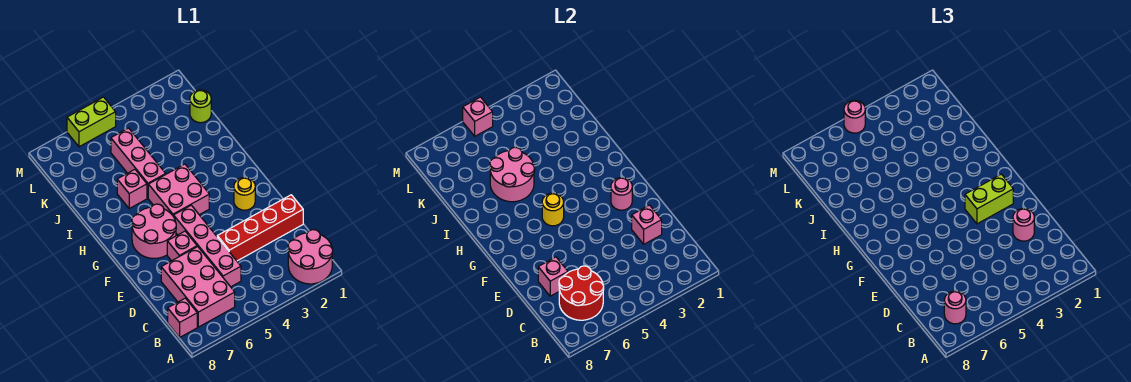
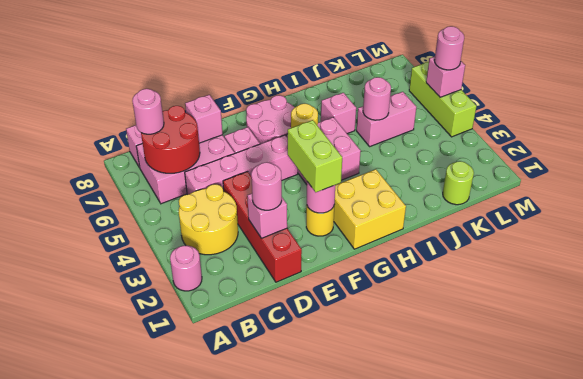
pink 2x2 round brick [288,230,333,284] -> pink 1x1 round brick [170,246,202,291]
none -> yellow 2x2 round brick [179,184,238,255]
none -> yellow 2x2 brick [334,169,406,249]
pink 1x3 brick [111,128,166,198] -> pink 1x2 brick [357,92,416,146]
pink 2x2 round brick [490,147,535,202] -> pink 1x1 round brick [363,77,391,120]
lime 1x2 brick [67,97,116,147] -> lime 1x3 brick [409,62,476,137]

